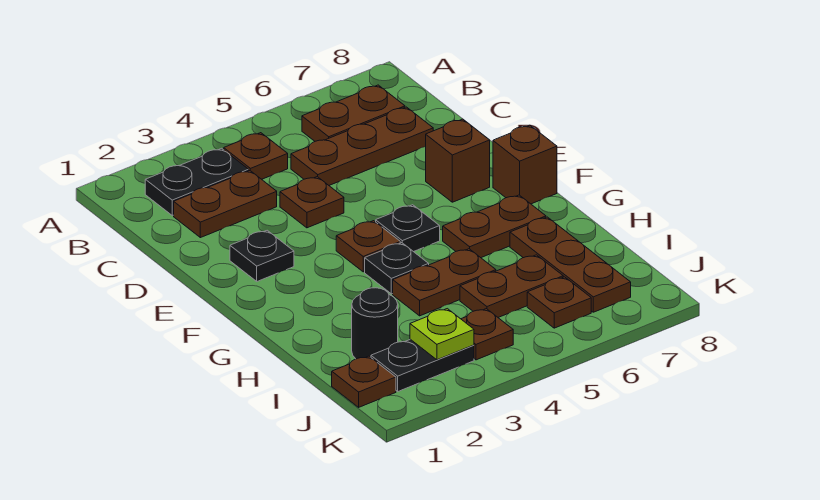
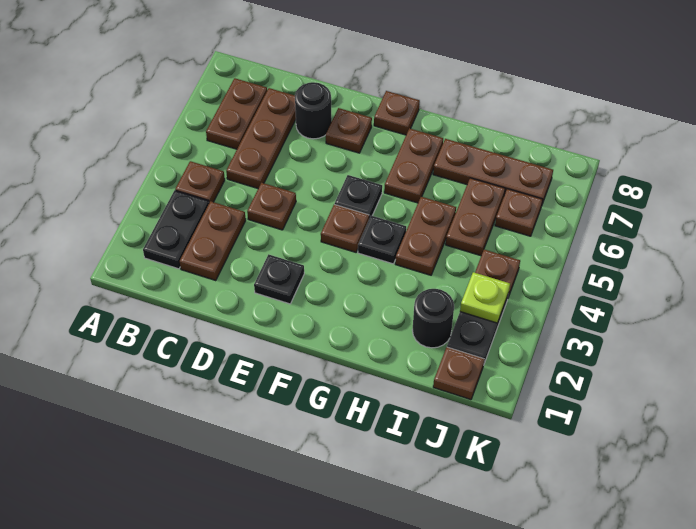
none -> black 1x1 round brick [295,82,332,139]
brown 1x1 brick [426,119,490,202] -> brown 1x1 plate [326,108,372,153]
brown 1x1 brick [493,125,557,204] -> brown 1x1 plate [374,91,420,135]

